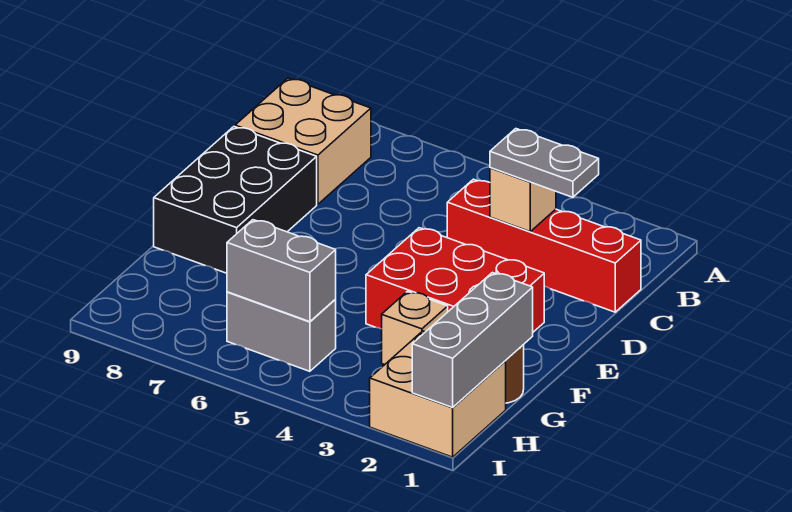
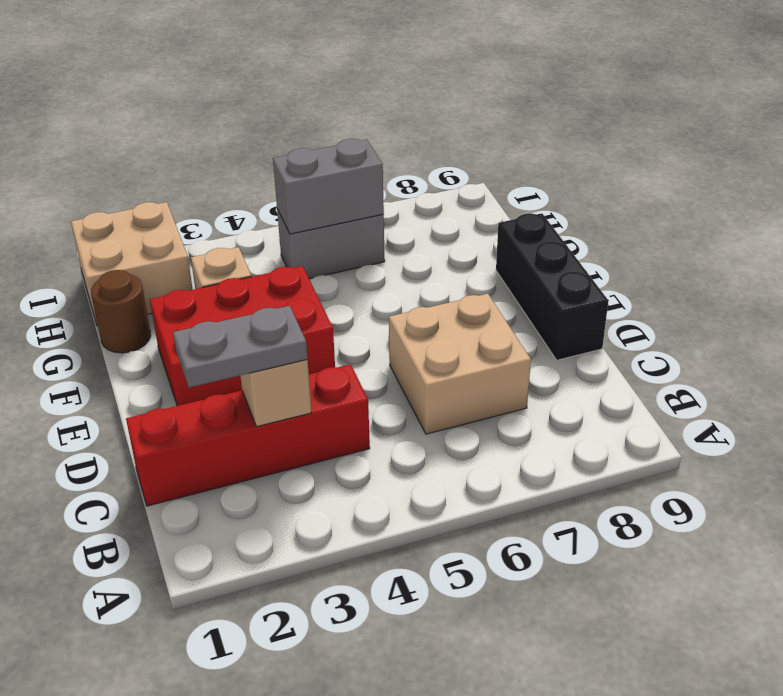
tan 2x2 brick [235,78,371,204] -> tan 2x2 brick moved to [389,294,531,434]
black 2x3 brick [154,127,317,273] -> black 1x3 brick [496,213,608,360]
grey 1x3 brick [412,273,533,407] -> none

